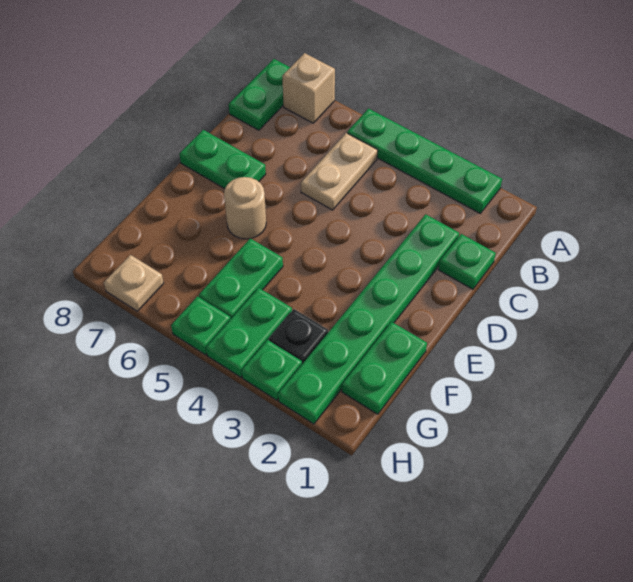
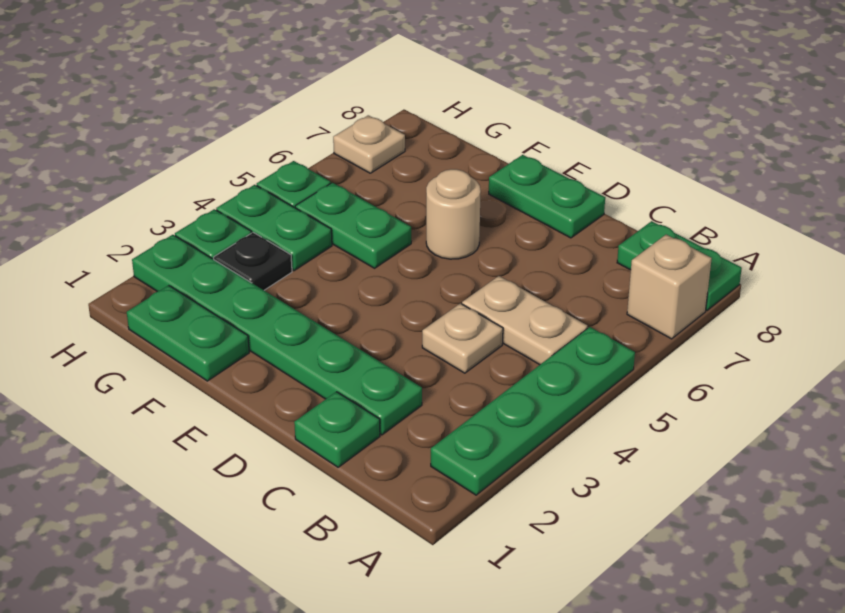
none -> tan 1x1 plate [422,303,503,373]
green 1x2 plate [179,130,266,189] -> green 1x2 plate turned to [489,155,605,238]

